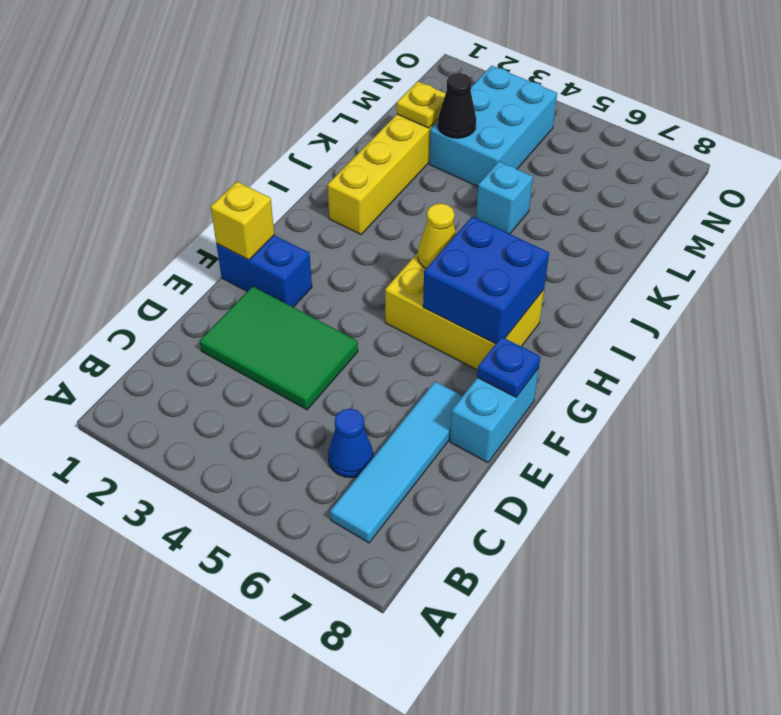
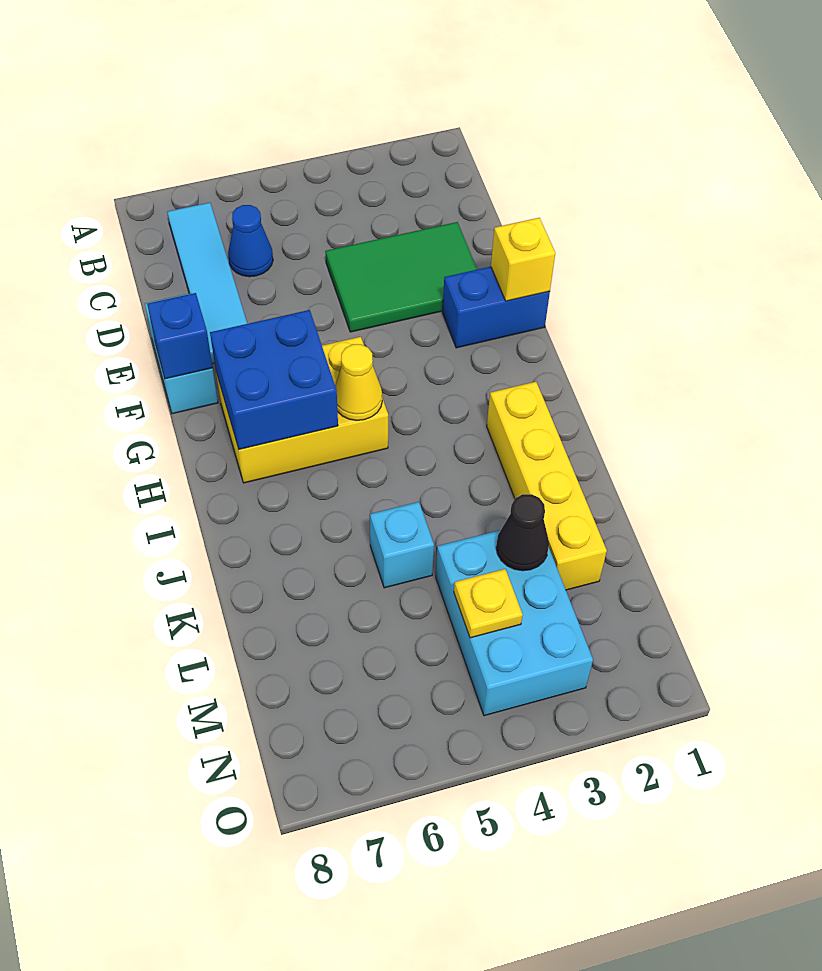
blue 1x1 plate [477,337,540,397] -> blue 1x1 brick [147,293,213,379]
yellow 1x1 plate [397,81,446,128] -> yellow 1x1 plate moved to [454,569,523,638]

